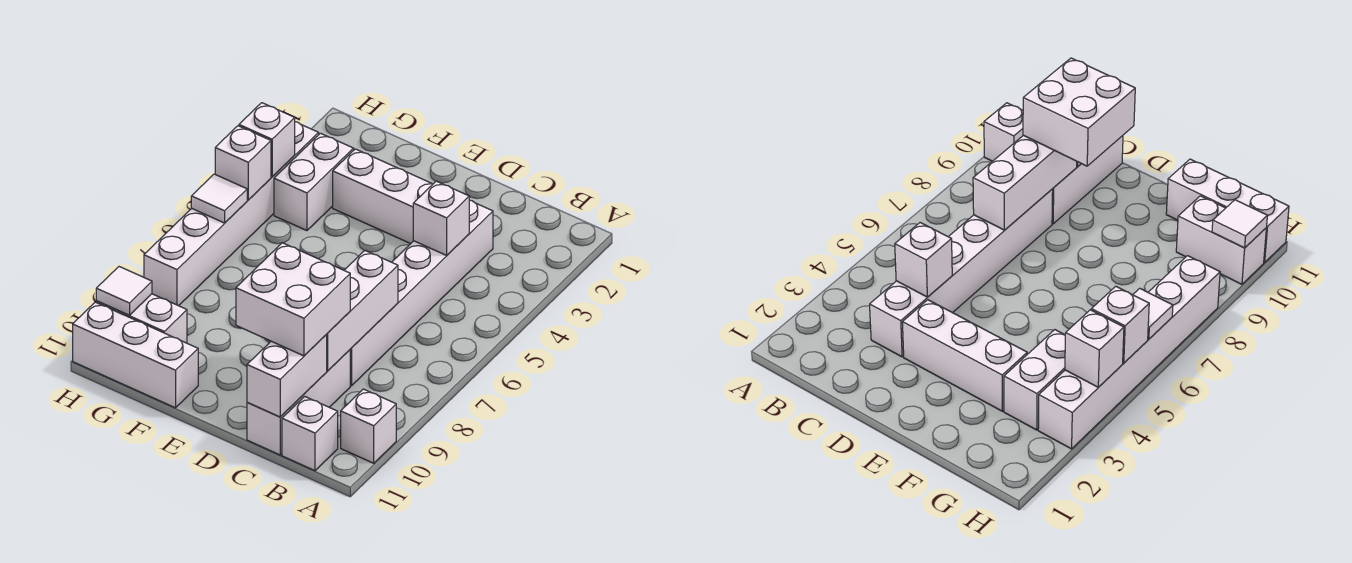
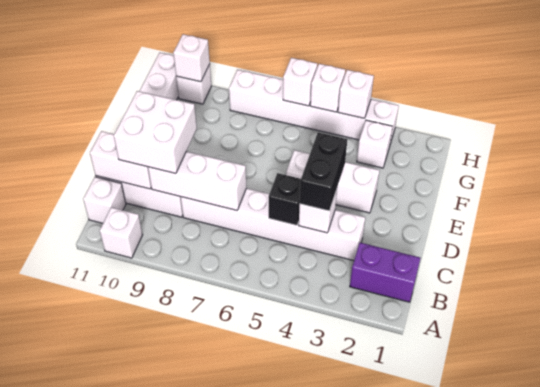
none -> purple 1x2 brick [350,243,420,302]
none -> black 1x2 brick [300,132,347,211]
none -> black 1x1 brick [268,173,301,225]
white 1x3 brick [333,149,433,244] -> white 1x3 brick turned to [286,150,379,213]
white 1x2 brick [274,133,354,231] -> white 1x1 brick [357,120,393,168]
white 1x2 brick [96,294,187,343] -> white 1x1 brick [176,64,211,104]
white 1x1 tile [191,174,247,223] -> white 1x1 brick [283,58,317,106]
white 1x1 tile [96,267,152,315] -> white 1x1 brick [173,34,210,82]

